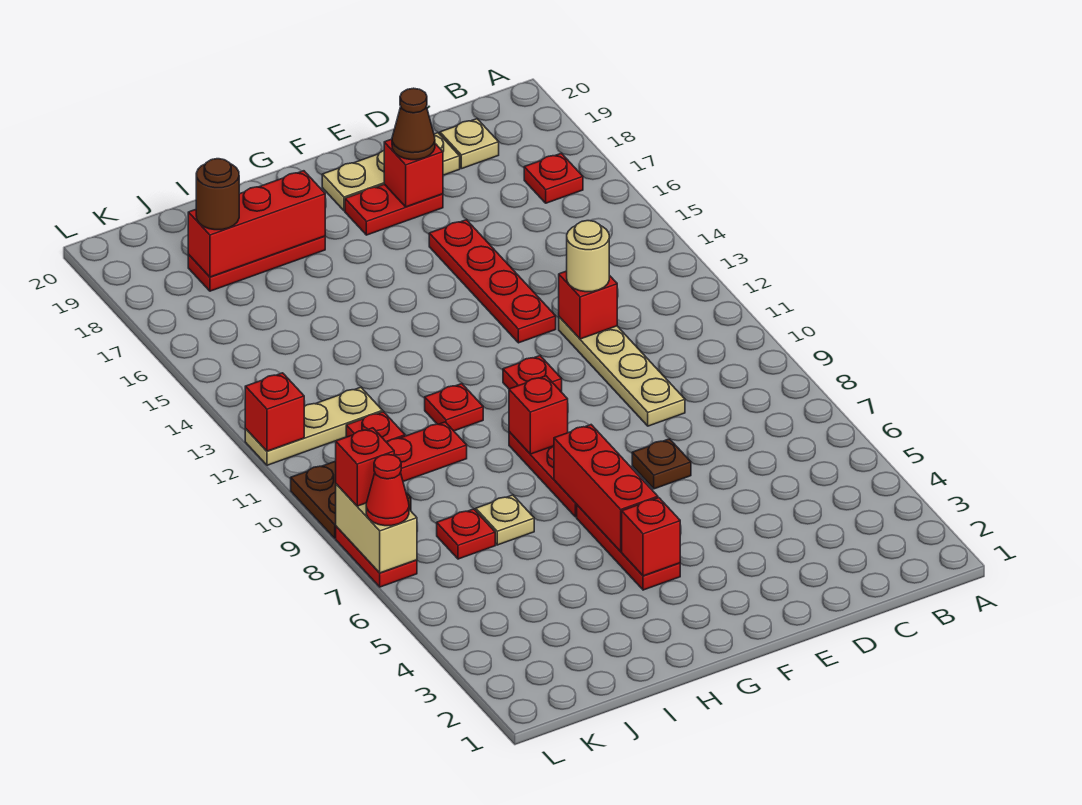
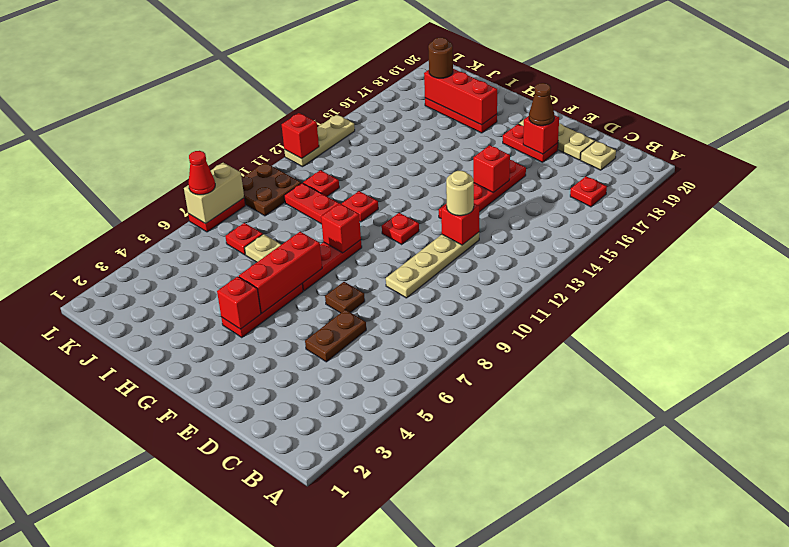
none -> brown 1x2 plate [305,310,366,362]
tan 1x3 plate [245,387,383,465] -> tan 1x3 plate turned to [284,115,355,167]
red 1x1 brick [336,428,394,506] -> red 1x1 brick moved to [473,145,510,193]

